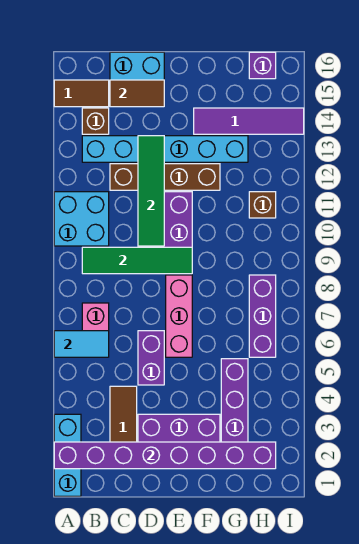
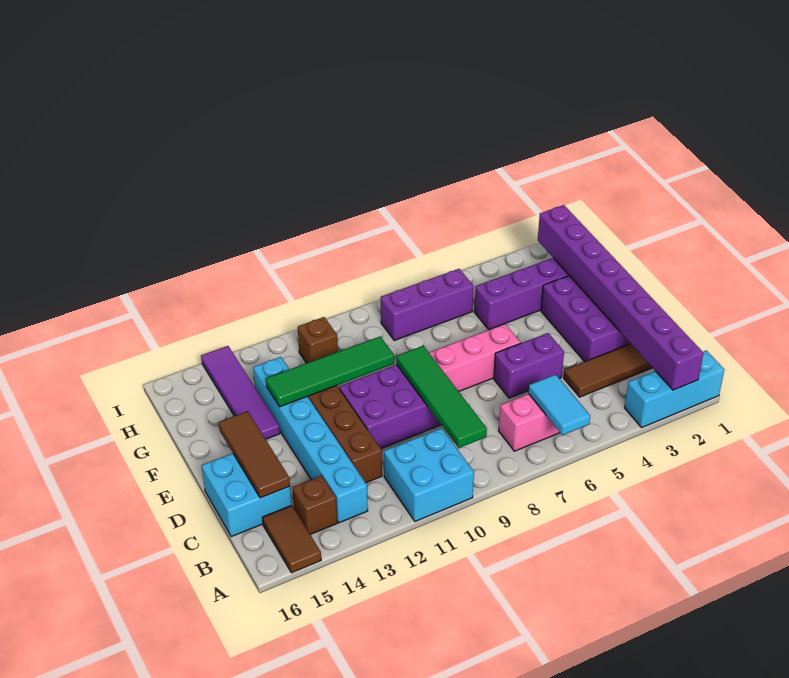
brown 1x2 tile [110,80,164,107] -> brown 1x3 tile [219,411,290,498]
green 1x4 tile [138,136,164,246] -> green 1x4 tile moved to [266,336,394,407]
purple 1x1 brick [249,52,276,79] -> none

